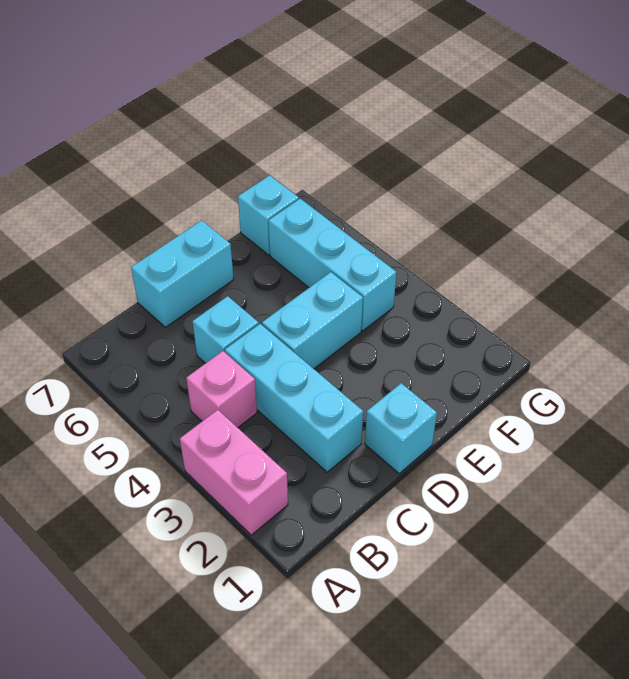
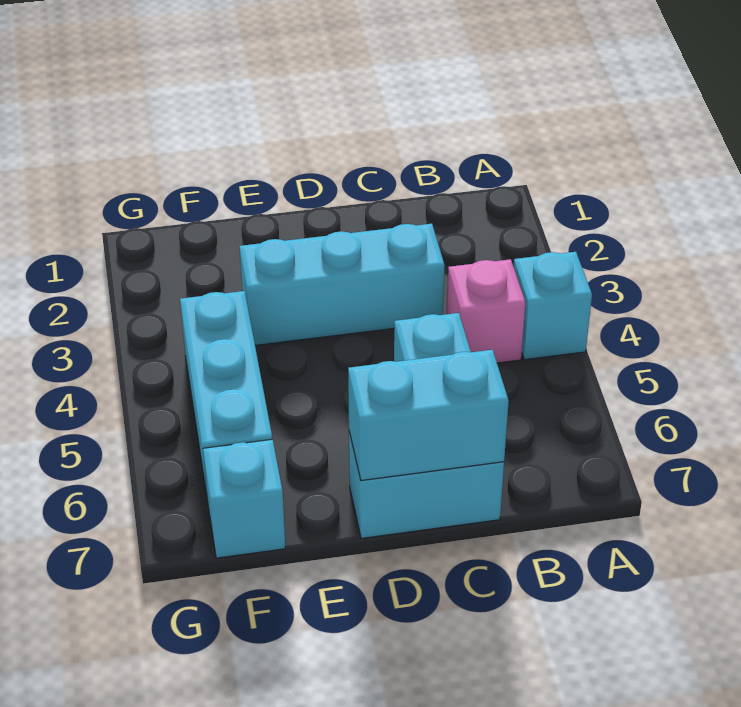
pink 1x2 brick [180,410,288,535] -> none
cyan 1x3 brick [225,324,363,472] -> cyan 1x3 brick turned to [239,224,445,345]
cyan 1x1 brick [365,383,437,474] -> cyan 1x1 brick moved to [514,252,592,360]
cyan 1x2 brick [262,272,363,369] -> cyan 1x2 brick moved to [348,350,509,481]

